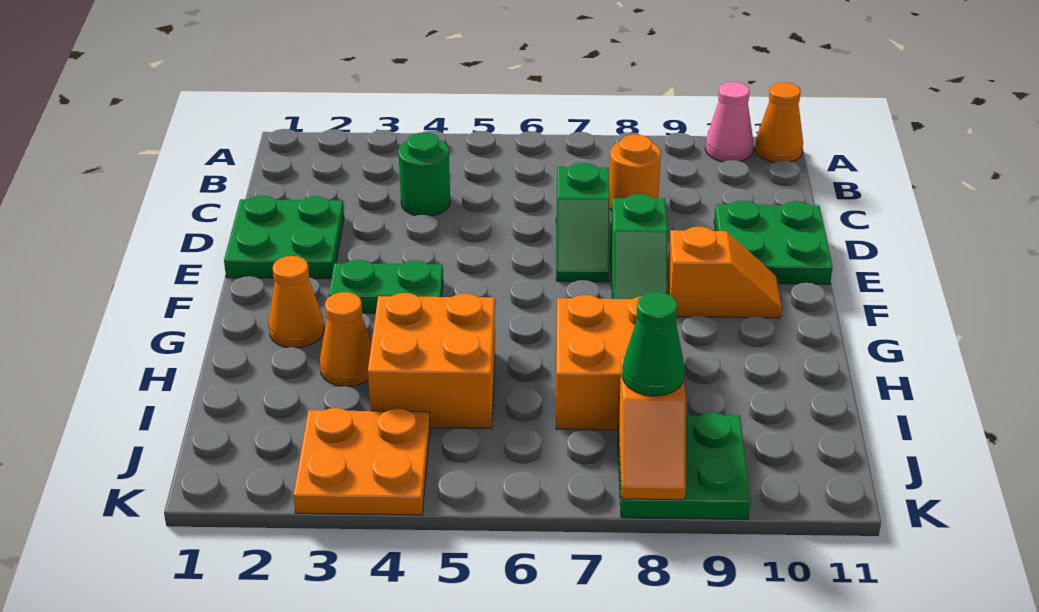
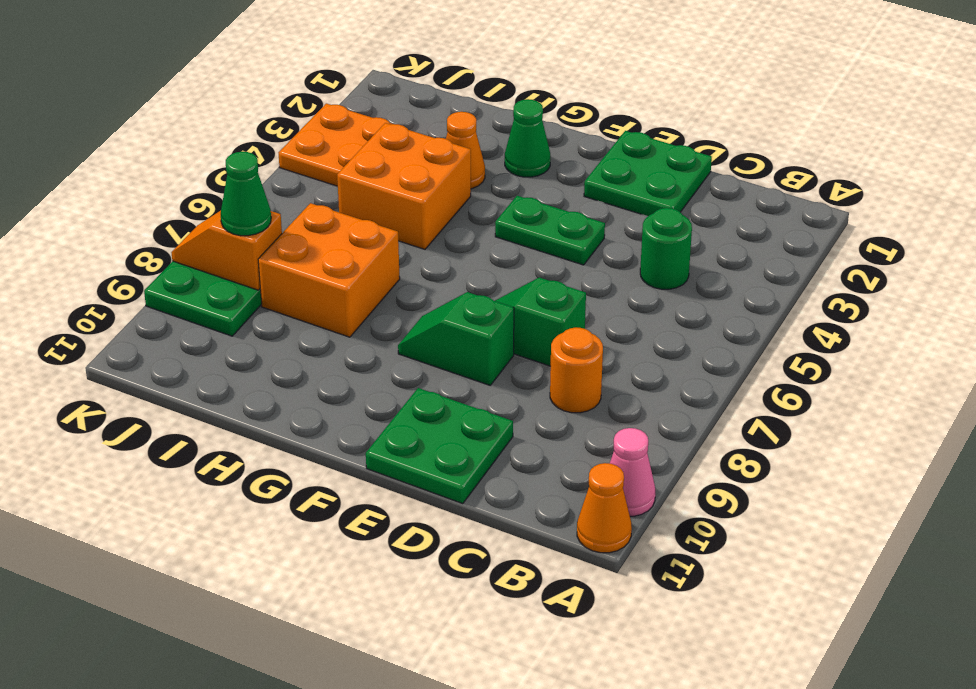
green 1x2 plate [329,260,443,313] -> green 1x2 plate turned to [495,196,605,265]
orange 1x2 slope [668,227,782,318] -> none
orange 1x1 cone [269,256,324,348] -> green 1x1 cone [505,99,550,177]

